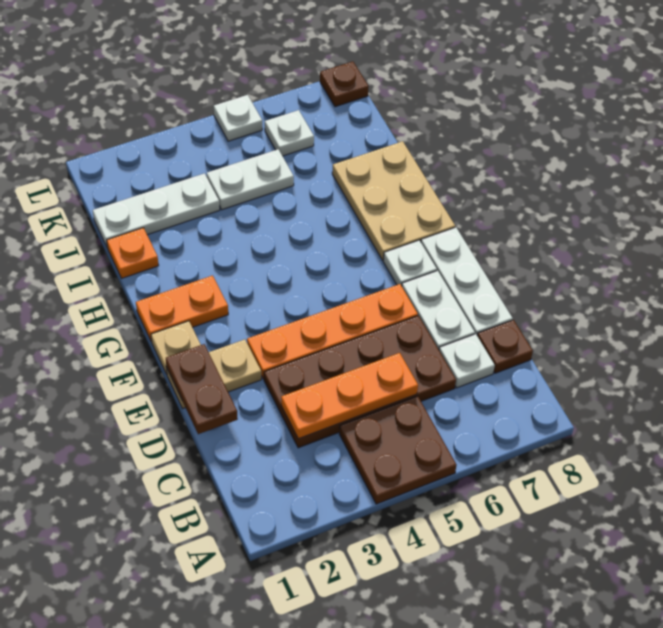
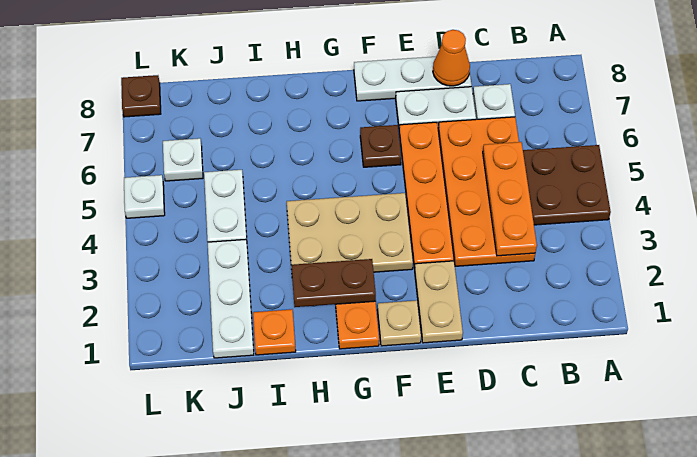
brown 2x4 plate [264,316,456,448] -> orange 2x4 plate [438,117,535,266]
brown 1x1 plate [477,320,533,373] -> brown 1x1 plate moved to [360,125,401,167]
brown 1x2 plate [166,344,238,434] -> brown 1x2 plate moved to [291,259,376,307]
none -> orange 1x1 cone [433,30,470,86]
white 1x1 plate [383,240,437,286] -> none
tan 2x3 plate [332,141,455,260] -> tan 2x3 plate moved to [287,193,413,272]

